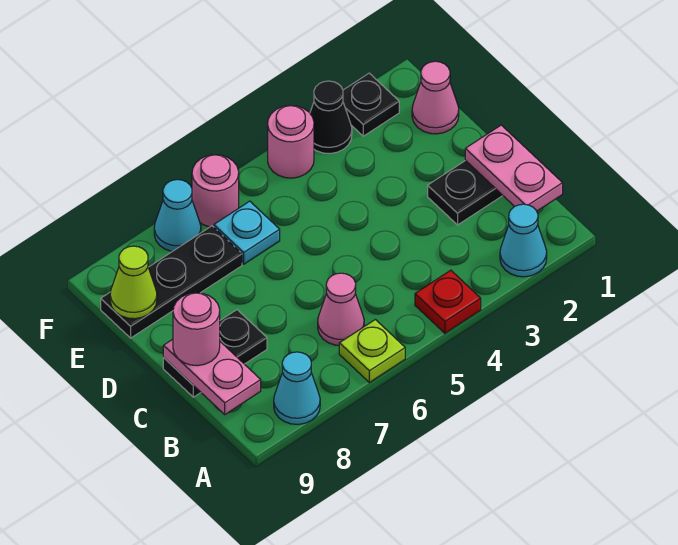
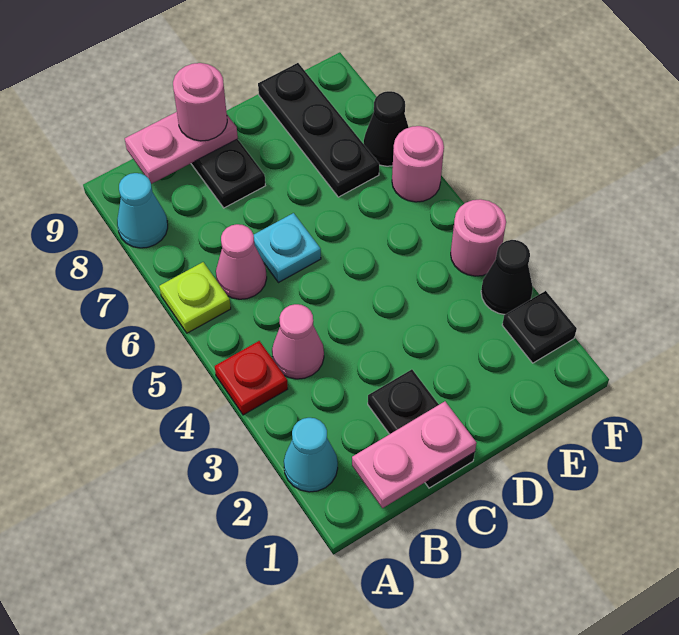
pink 1x1 cone [412,61,459,134] -> pink 1x1 cone moved to [272,304,324,379]
cyan 1x1 plate [214,201,280,264] -> cyan 1x1 plate moved to [254,213,321,283]
lime 1x1 cone [110,246,157,319] -> none
cyan 1x1 cone [154,180,201,251] -> black 1x1 cone [364,91,409,166]

